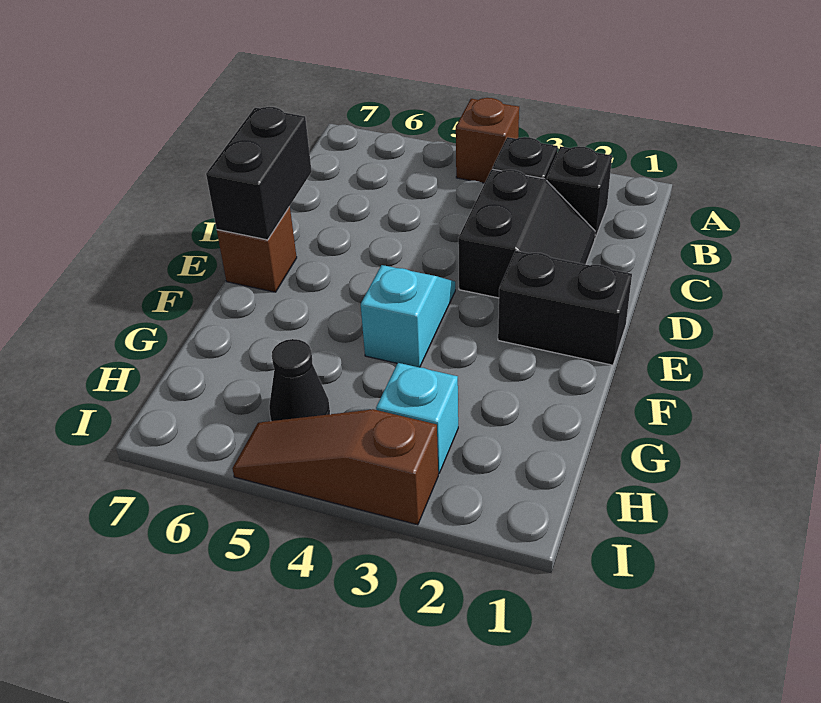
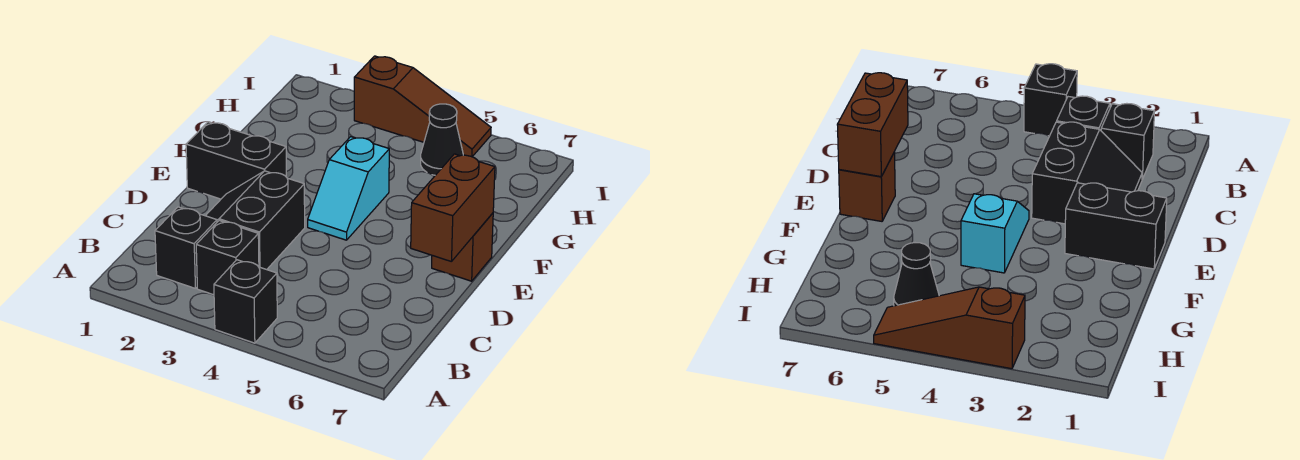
brown 1x1 brick [456,98,519,183] -> black 1x1 brick [214,260,277,343]
black 1x2 brick [206,107,312,240] -> brown 1x2 brick [411,154,495,262]
cyan 1x1 brick [376,363,458,474] -> none

